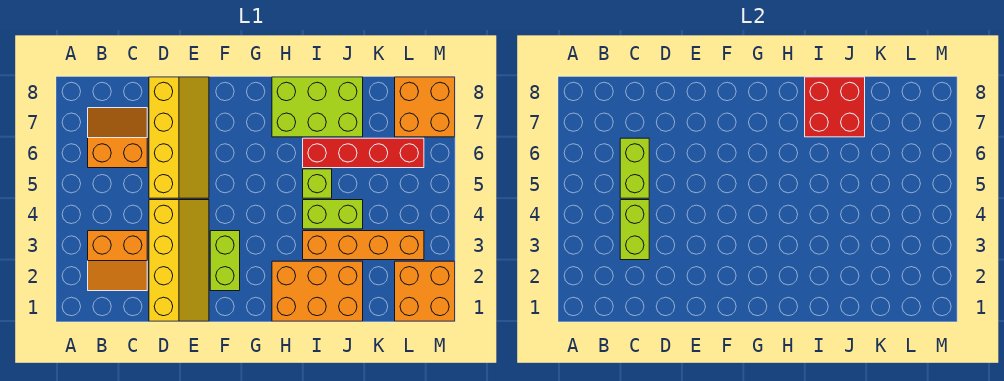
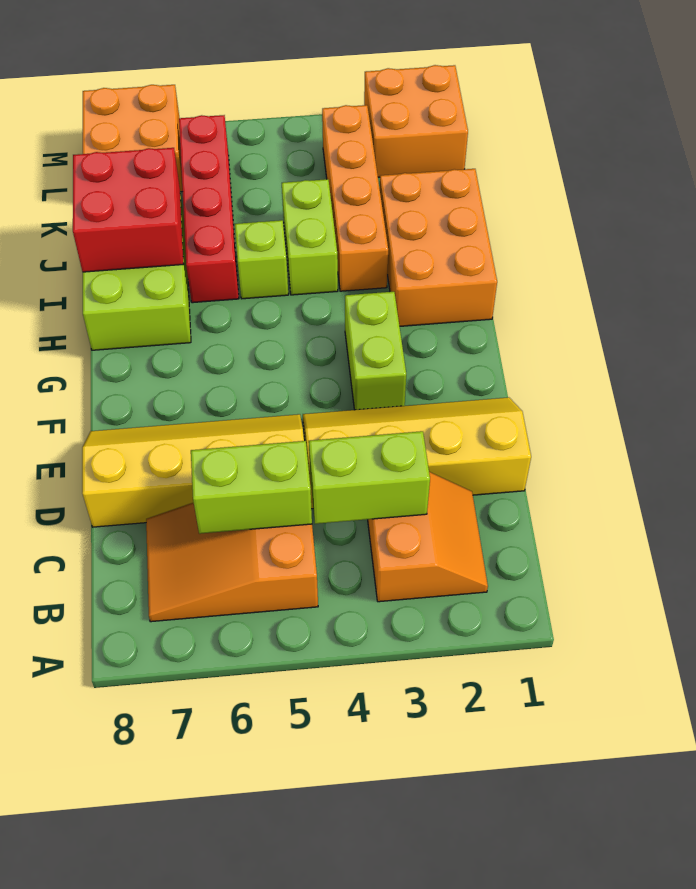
orange 2x2 slope [88,108,147,168] -> orange 2x3 slope [146,503,318,622]
lime 1x2 brick [210,231,240,291] -> lime 1x2 brick turned to [345,292,406,410]

